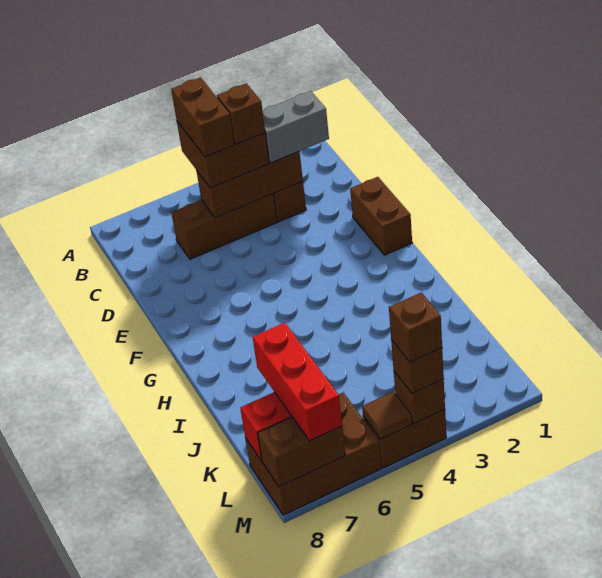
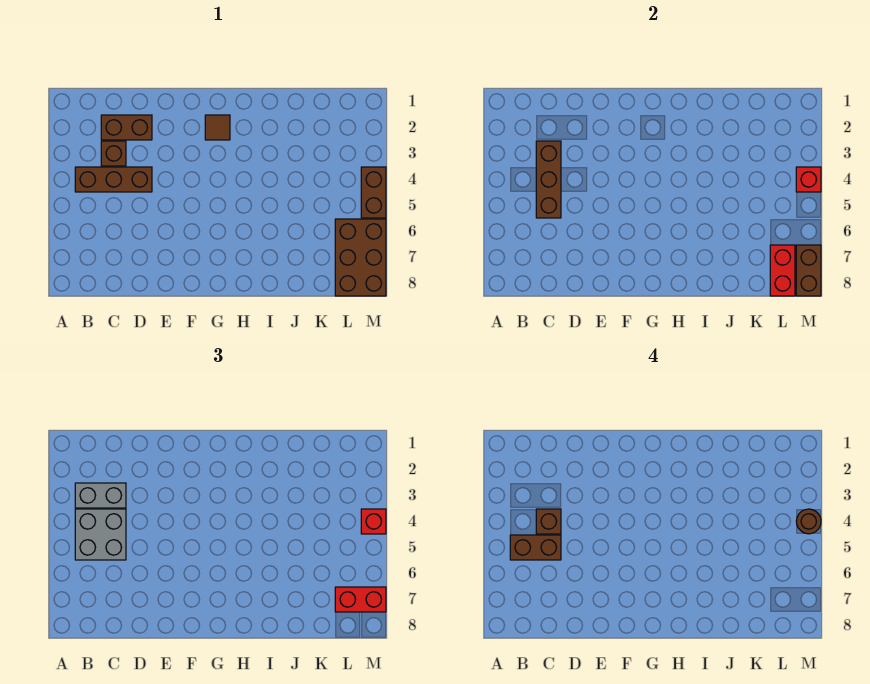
brown 2x2 brick [177,122,269,188] -> grey 2x2 brick [75,509,126,560]
grey 1x2 brick [263,91,329,163] -> grey 1x2 brick turned to [75,483,126,508]
brown 1x3 brick [171,194,277,259] -> brown 1x3 brick turned to [75,167,152,192]
brown 1x2 brick [350,177,412,255] -> brown 1x2 brick moved to [101,115,152,140]
red 1x3 brick [253,323,342,441] -> red 1x2 brick [335,587,386,612]
brown 1x1 brick [394,372,445,424] -> red 1x1 brick [796,167,821,192]
brown 1x1 brick [391,340,444,393] -> red 1x1 brick [361,509,386,534]
brown 1x1 brick [389,293,442,362] -> brown 1x1 round brick [796,509,821,534]
brown 1x1 tile [362,392,412,439] -> brown 1x1 tile moved to [205,115,230,140]

